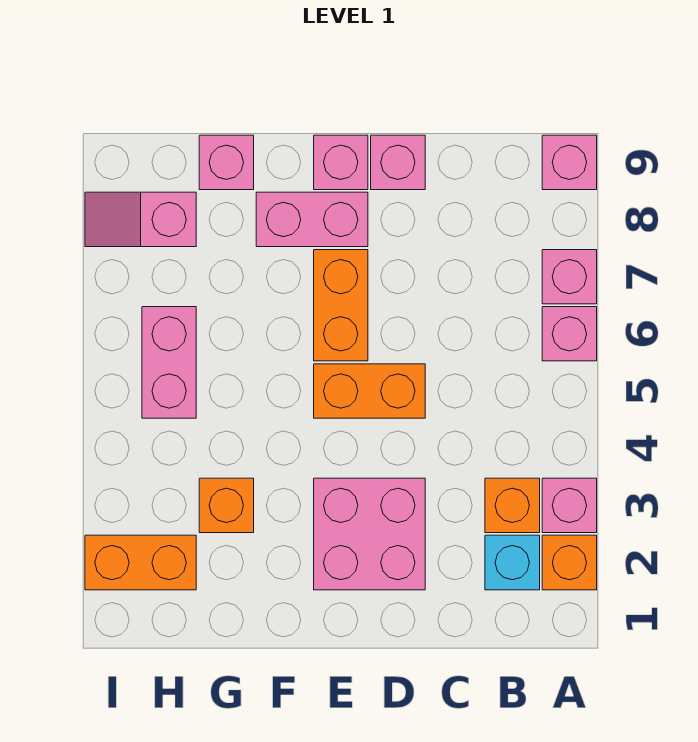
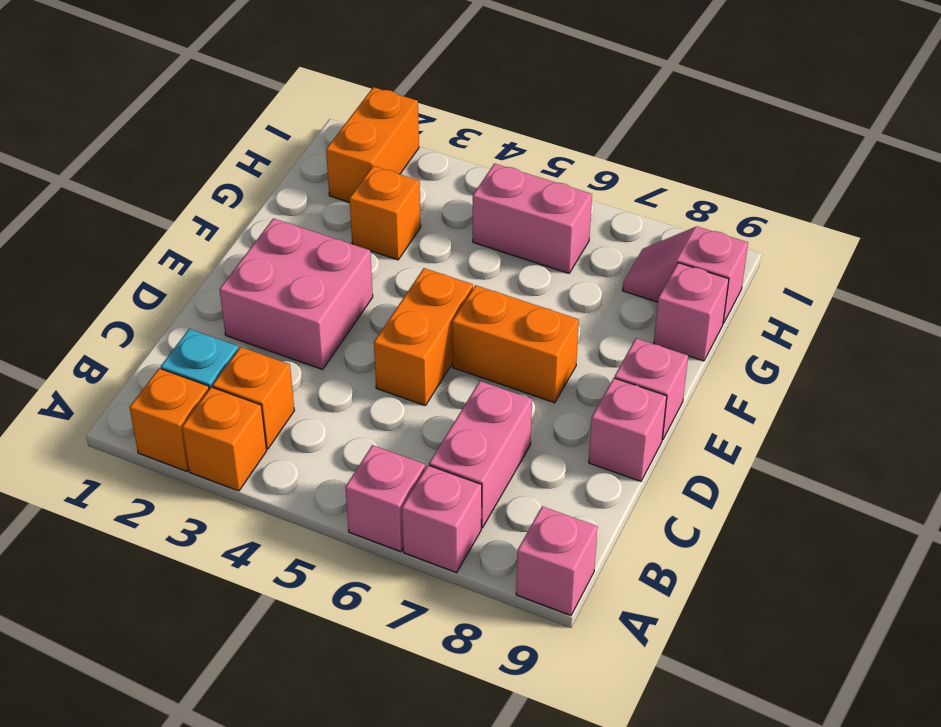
pink 1x1 brick [542,478,597,533] -> orange 1x1 brick [182,387,267,491]
pink 1x2 brick [256,192,368,247] -> pink 1x2 brick moved to [429,381,532,528]
pink 1x2 slope [85,192,196,247] -> pink 1x2 slope turned to [622,227,748,324]

